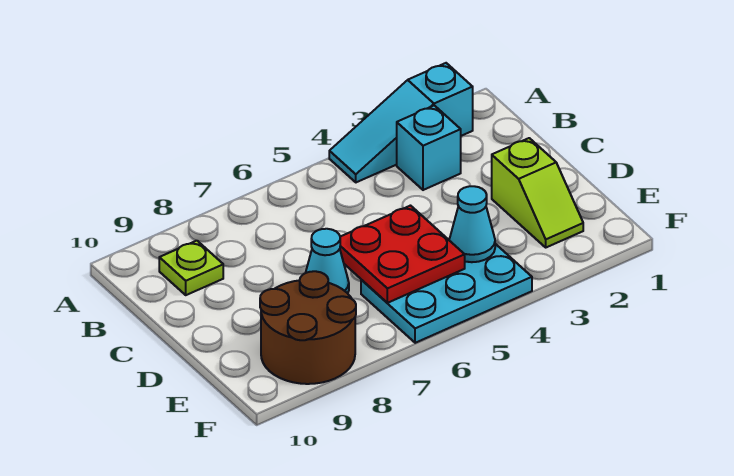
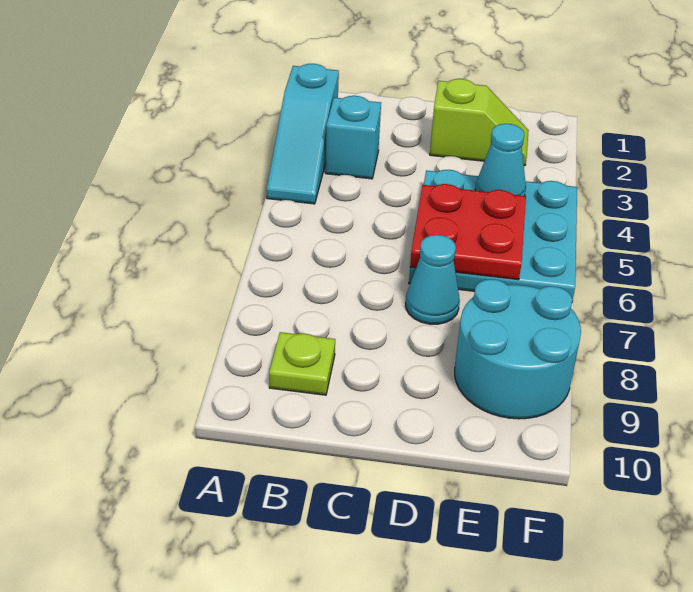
cyan 2x3 plate [361,244,532,343] -> cyan 3x3 plate [409,170,577,301]
brown 2x2 round brick [260,271,356,384] -> cyan 2x2 round brick [455,279,581,419]

